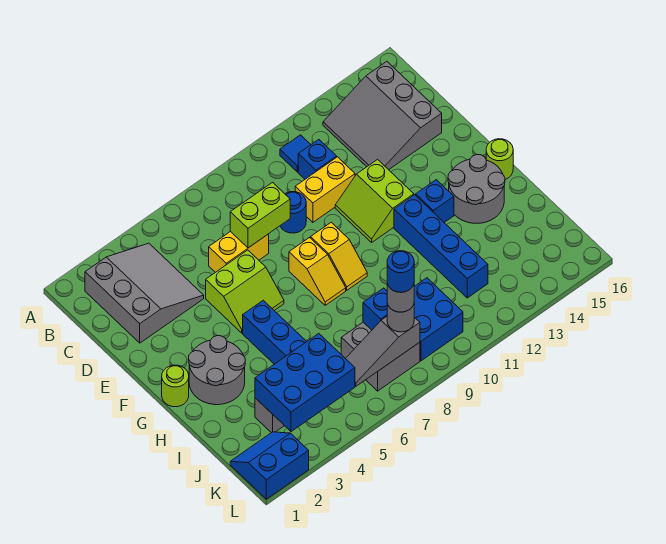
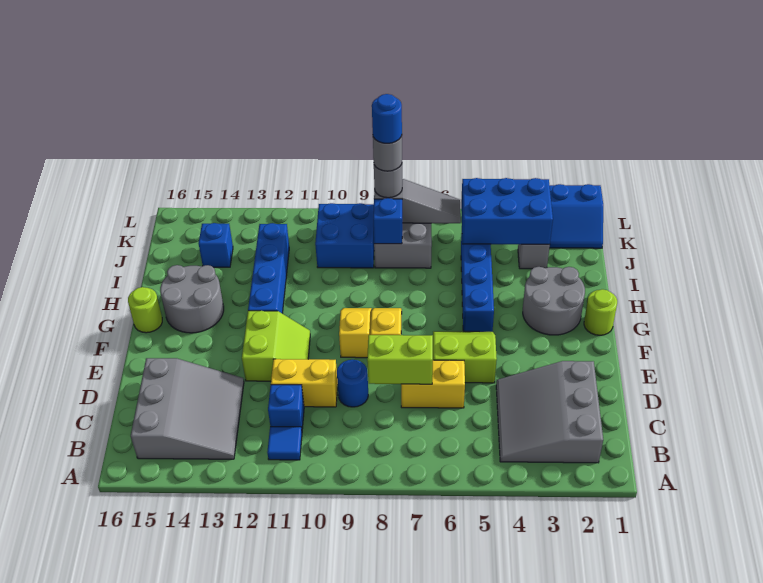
blue 1x1 brick [416,180,454,222] -> blue 1x1 brick moved to [199,223,233,267]

